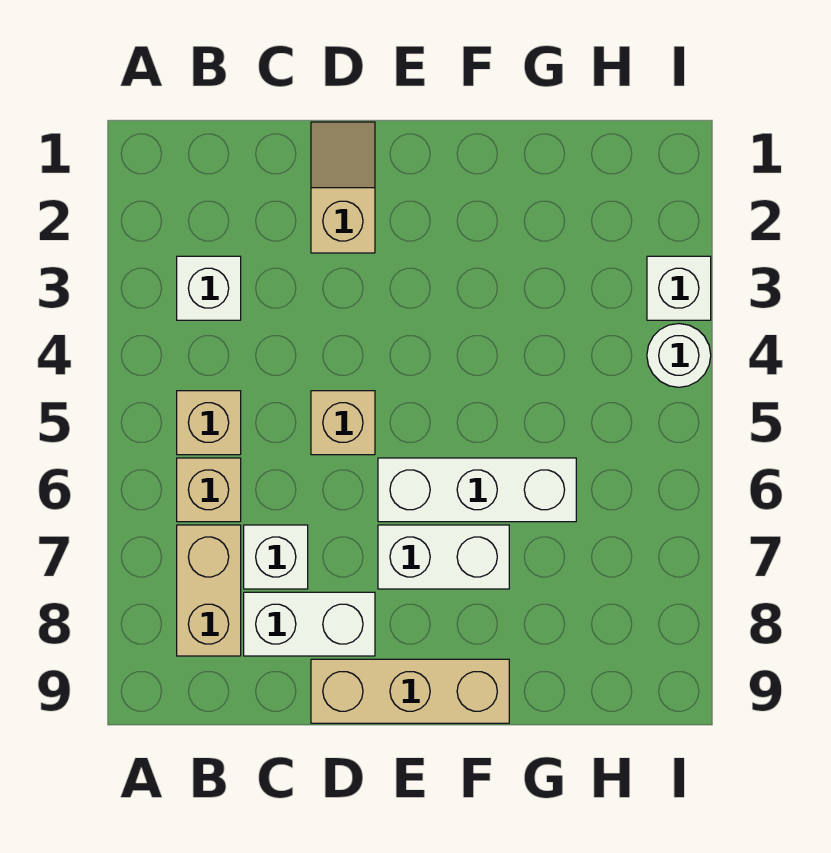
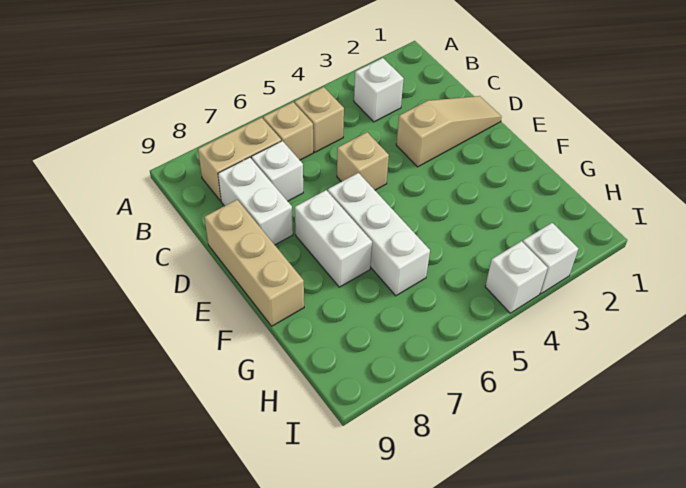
tan 1x2 slope [311,122,375,253] -> tan 1x3 slope [396,96,502,167]
white 1x1 round brick [647,324,711,387] -> white 1x1 brick [485,241,548,313]

